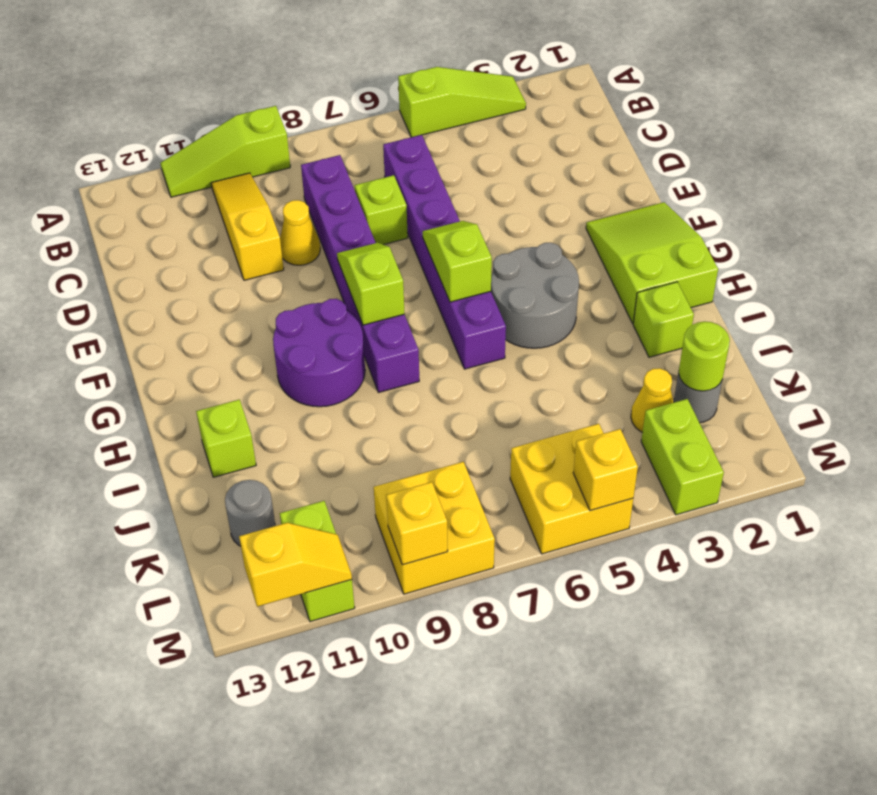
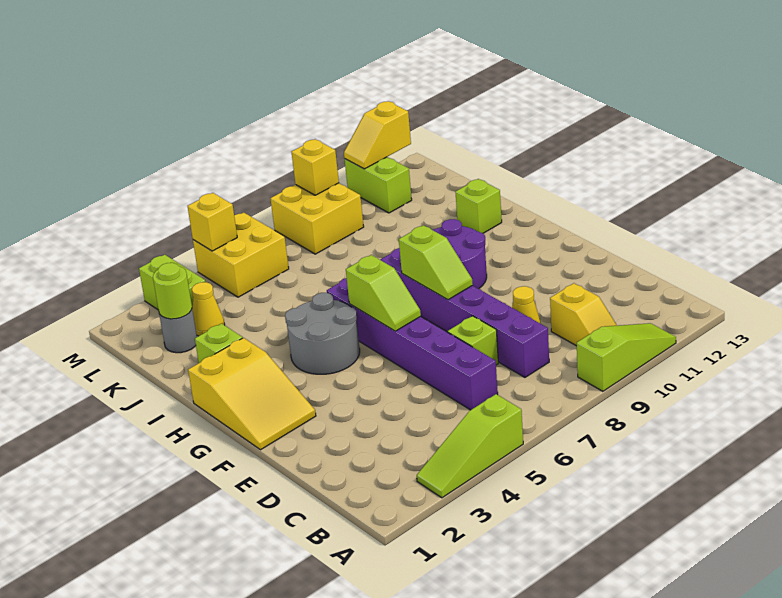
yellow 1x3 slope [211,173,284,280] -> yellow 1x2 slope [550,283,617,346]
lime 2x3 slope [586,202,718,323] -> yellow 2x3 slope [188,338,316,450]
grey 1x1 round brick [225,480,275,546] -> none

